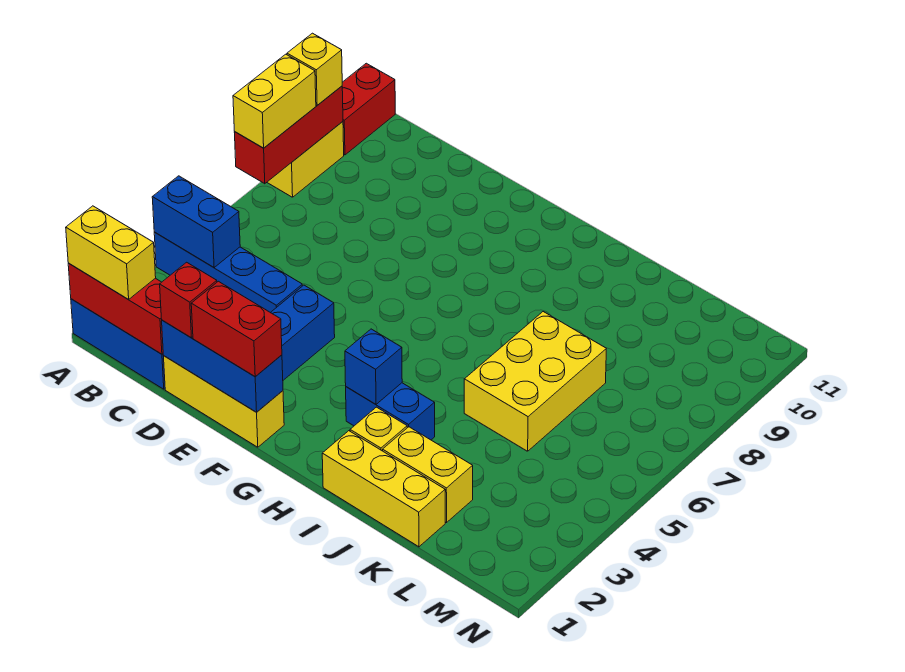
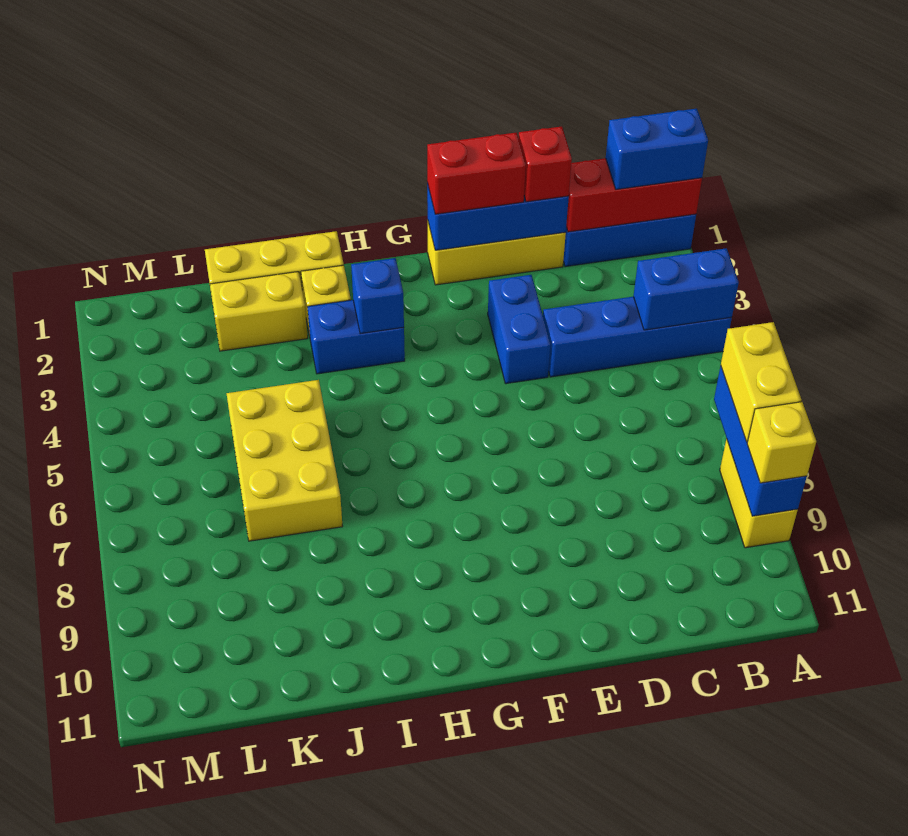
yellow 1x2 brick [66,206,156,300] -> blue 1x2 brick [606,109,708,189]
red 1x3 brick [234,86,343,184] -> blue 1x3 brick [714,366,807,516]
red 1x2 brick [342,63,395,155] -> none

